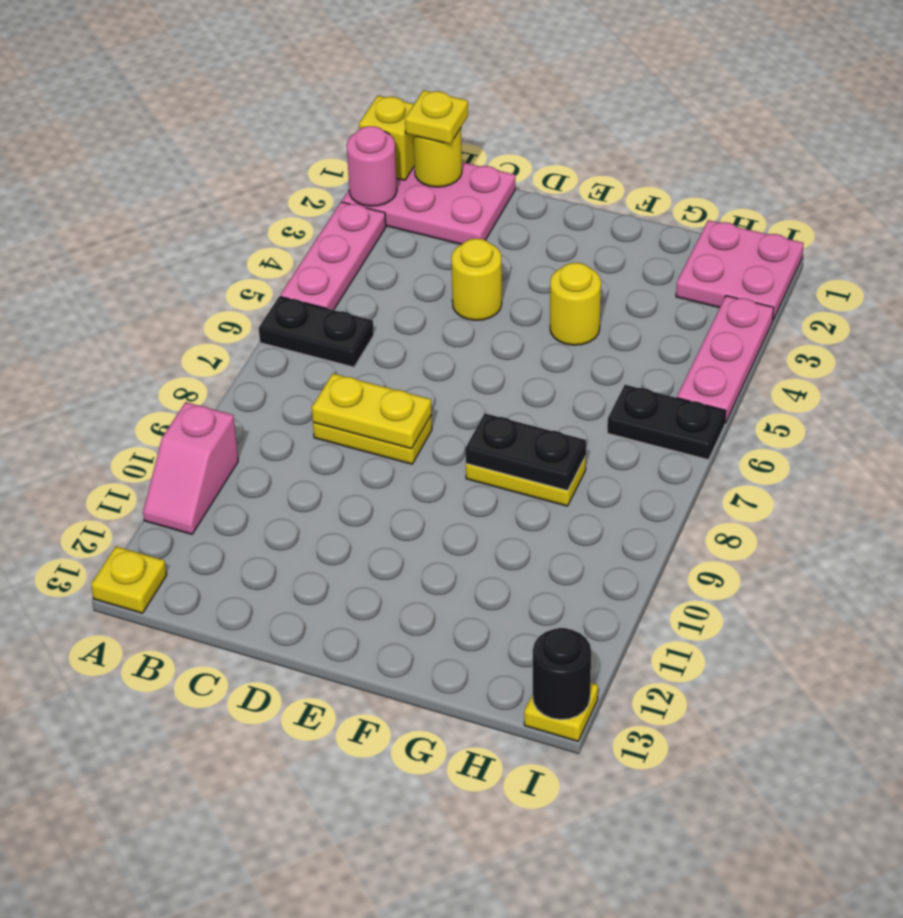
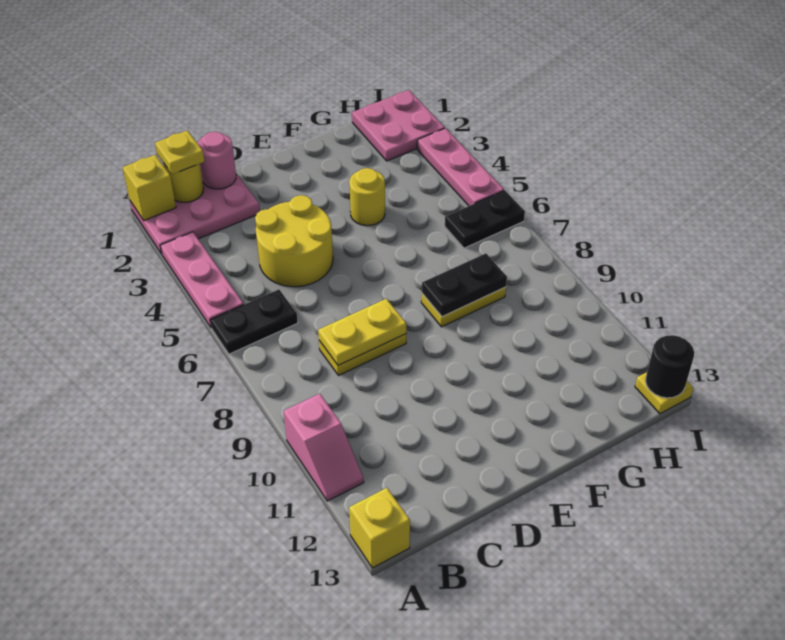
pink 1x1 round brick [347,126,397,206] -> pink 1x1 round brick moved to [197,132,236,189]
yellow 1x1 plate [91,547,167,613] -> yellow 1x1 brick [349,488,410,568]
yellow 1x1 round brick [451,239,502,320] -> yellow 2x2 round brick [255,195,333,287]

